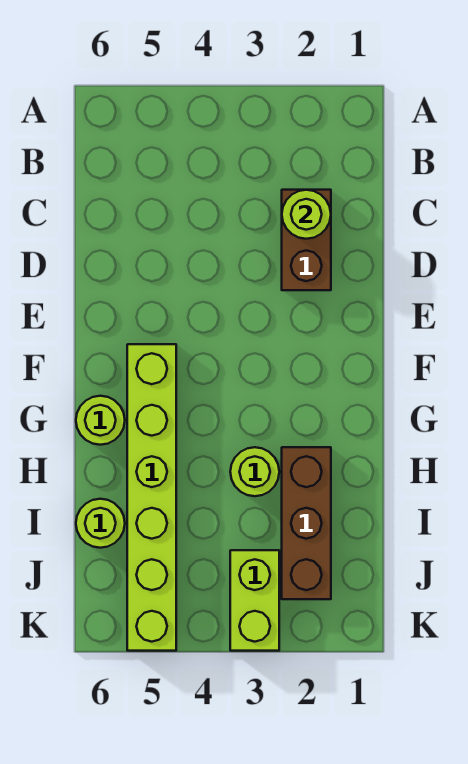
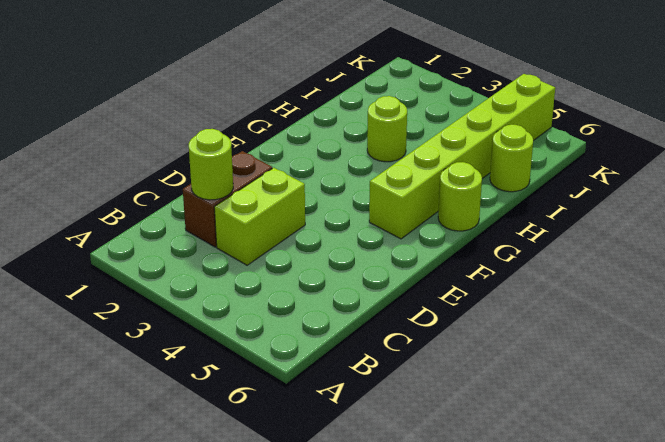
brown 1x3 brick [282,447,331,599] -> none
lime 1x2 brick [230,550,279,651] -> lime 1x2 brick moved to [214,168,305,265]

